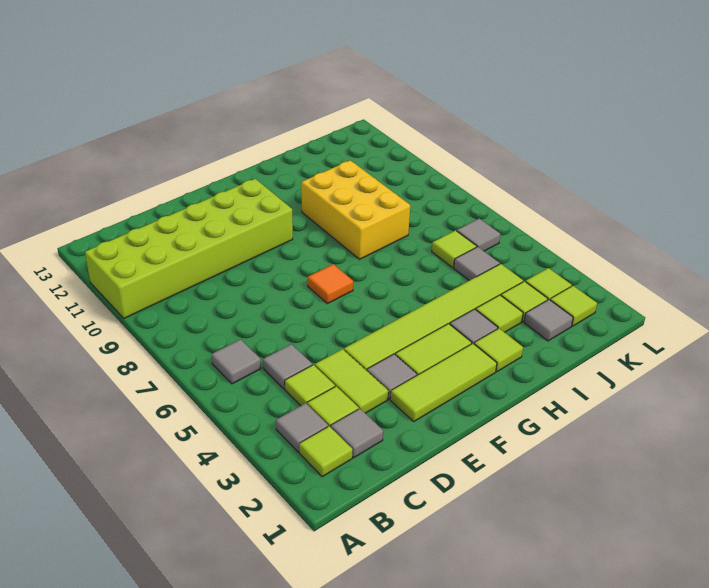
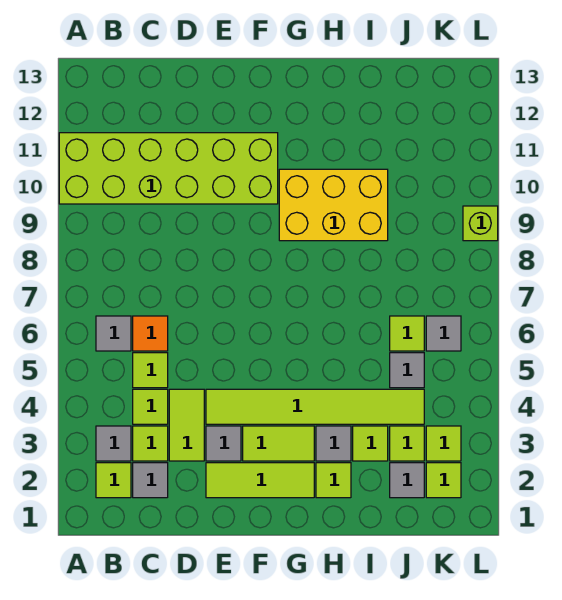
grey 1x1 tile [263,344,312,389] -> lime 1x1 tile [133,353,168,388]
orange 1x1 tile [308,264,353,304] -> orange 1x1 tile moved to [133,316,168,351]
yellow 2x3 brick [301,160,410,259] -> yellow 2x3 brick turned to [279,169,388,241]
none -> lime 1x1 brick [463,206,498,241]

